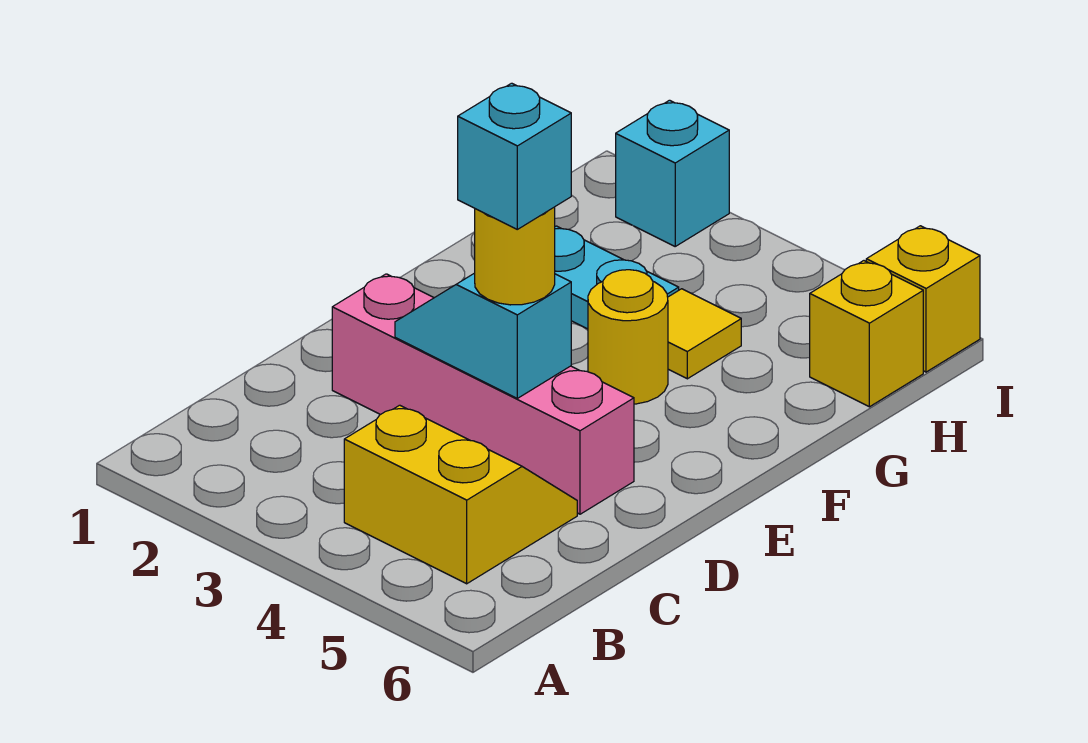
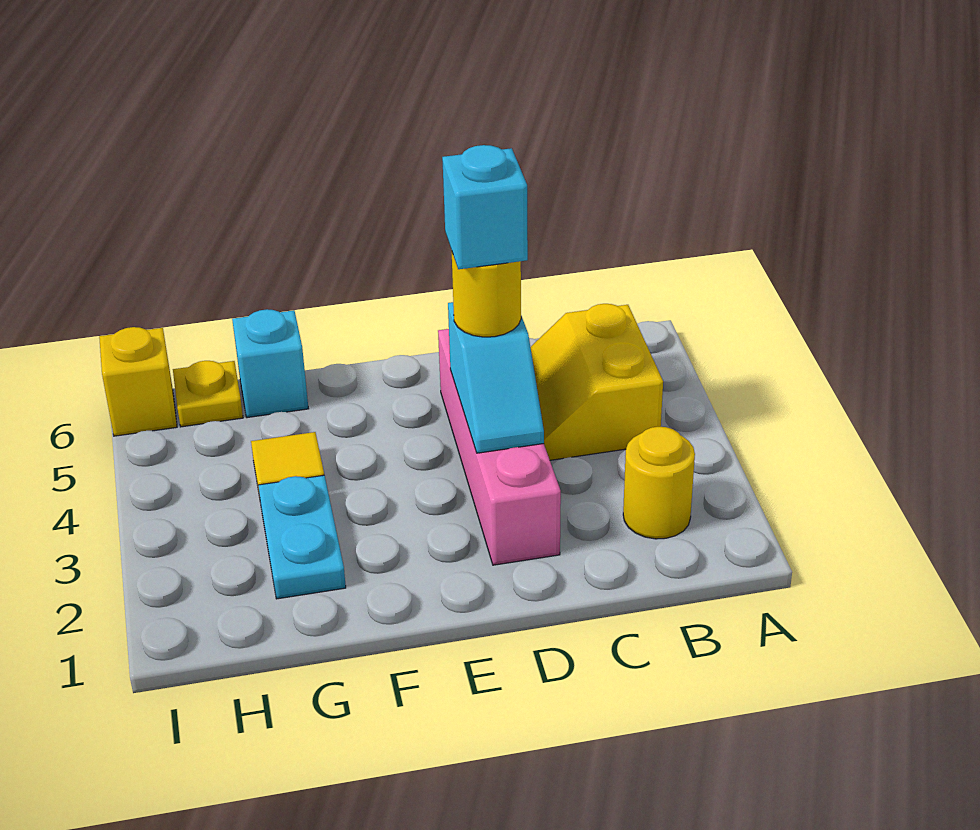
yellow 1x1 round brick [588,270,668,404] -> yellow 1x1 round brick moved to [623,427,695,539]
yellow 1x1 brick [810,261,923,407] -> yellow 1x1 plate [173,361,243,427]
cyan 1x1 brick [616,100,729,246] -> cyan 1x1 brick moved to [232,309,308,418]

